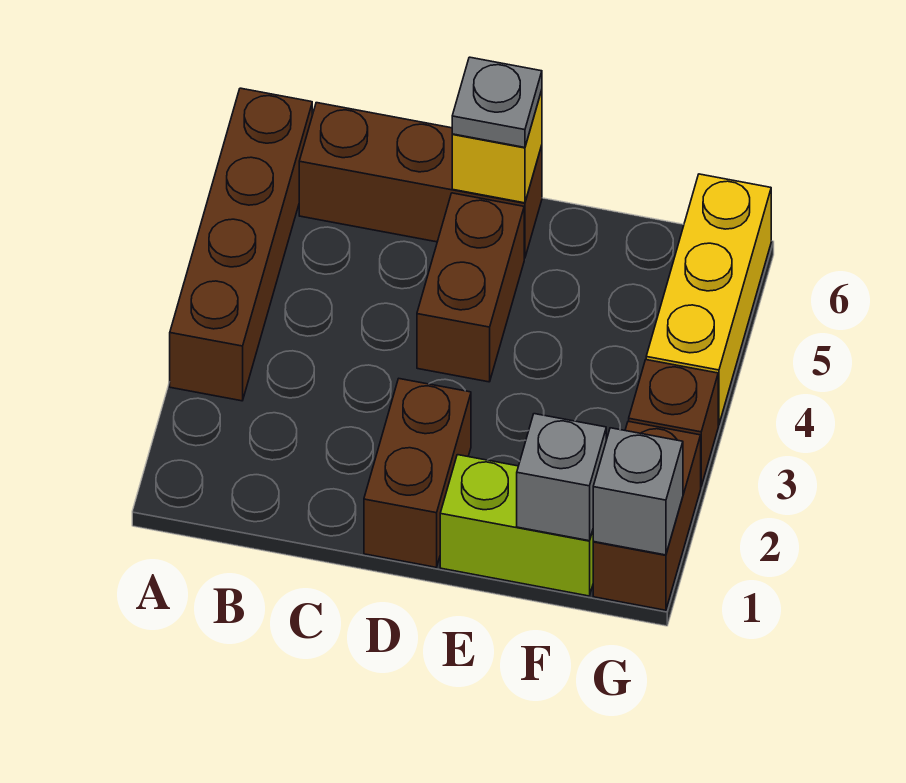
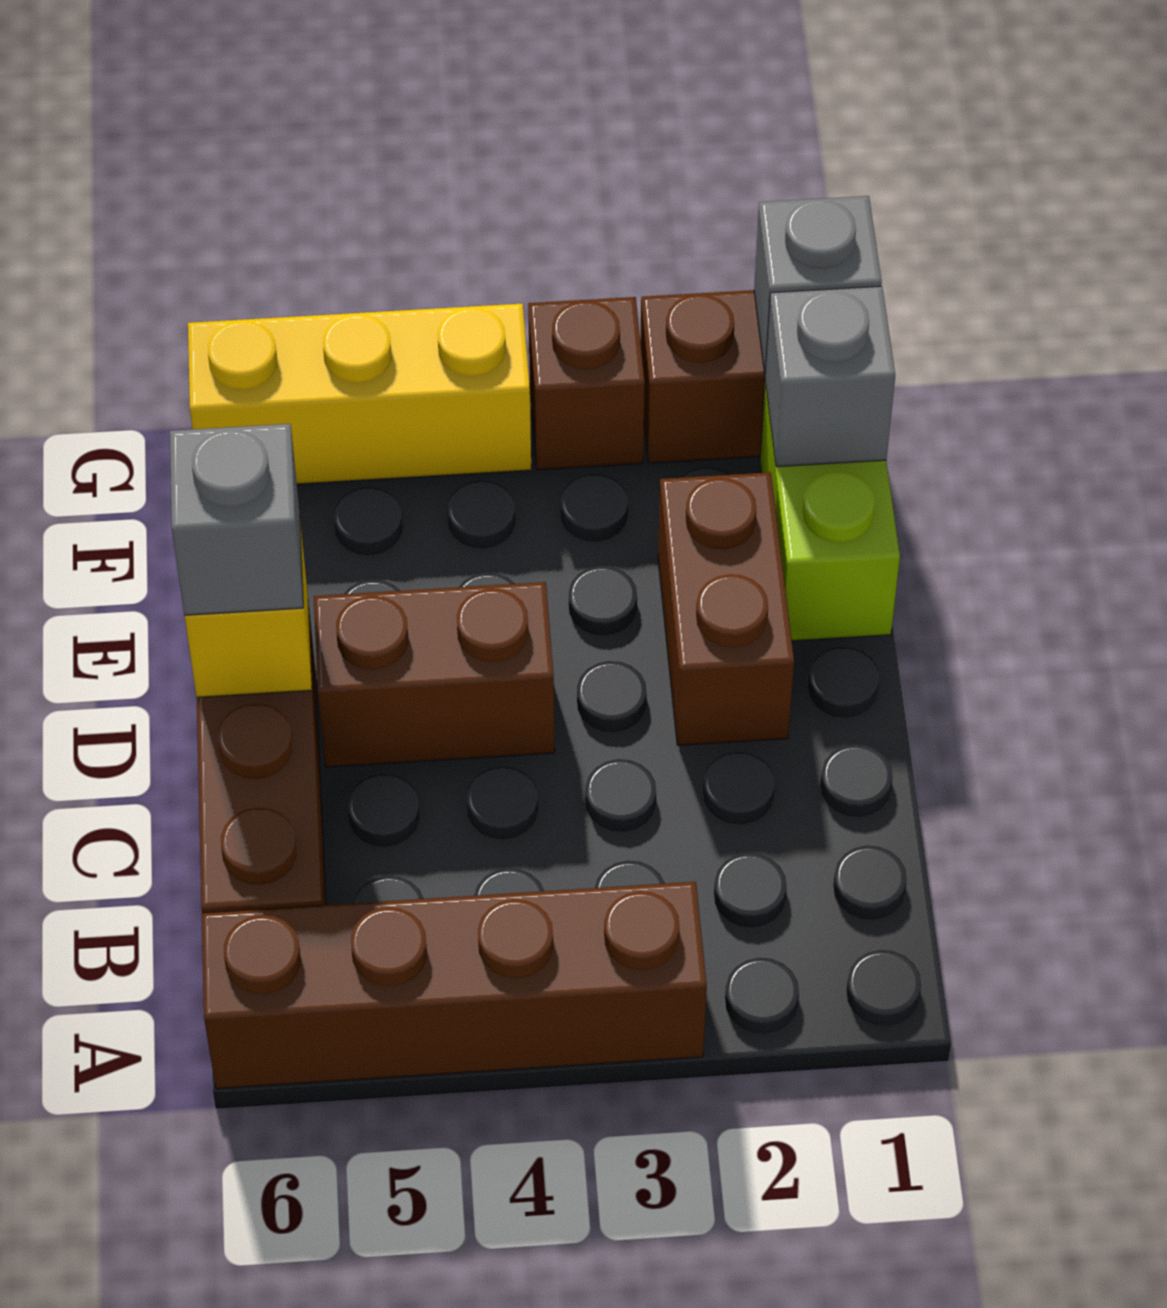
brown 1x2 brick [364,379,471,567] -> brown 1x2 brick turned to [658,472,794,745]
grey 1x1 plate [452,57,542,147] -> grey 1x1 brick [170,424,303,615]

